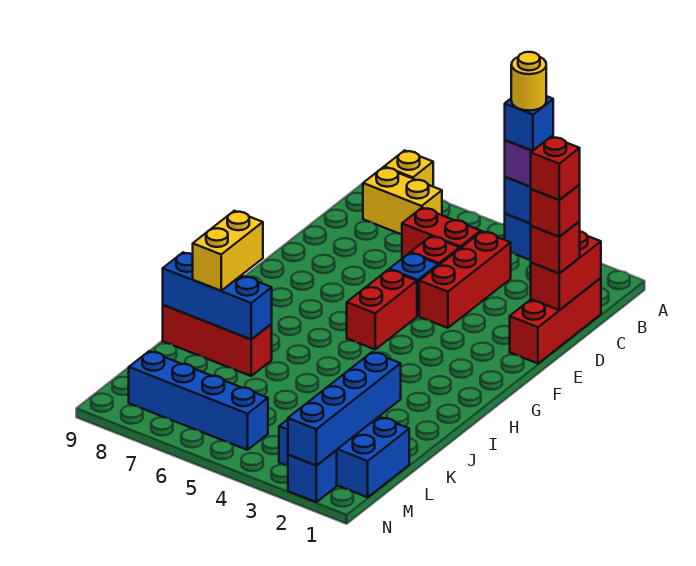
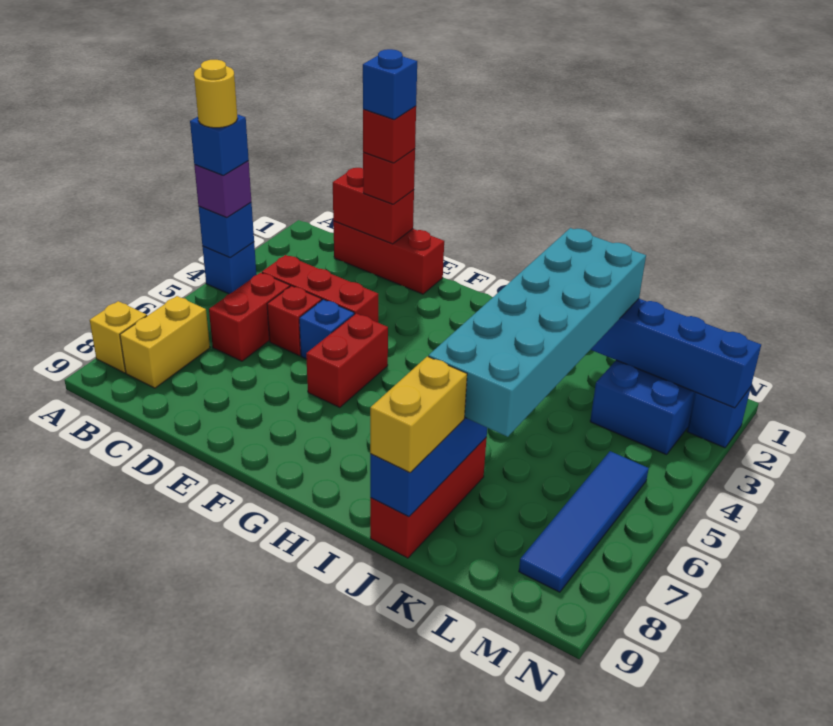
red 1x1 brick [531,137,580,200] -> blue 1x1 brick [363,49,417,119]
red 1x2 brick [347,270,417,349] -> red 1x2 brick turned to [306,313,388,408]
yellow 1x2 brick [193,211,263,291] -> yellow 1x2 brick turned to [370,356,467,473]
none -> cyan 2x6 brick [429,228,646,437]
blue 1x4 brick [129,351,268,450] -> blue 1x4 tile [519,451,649,592]

